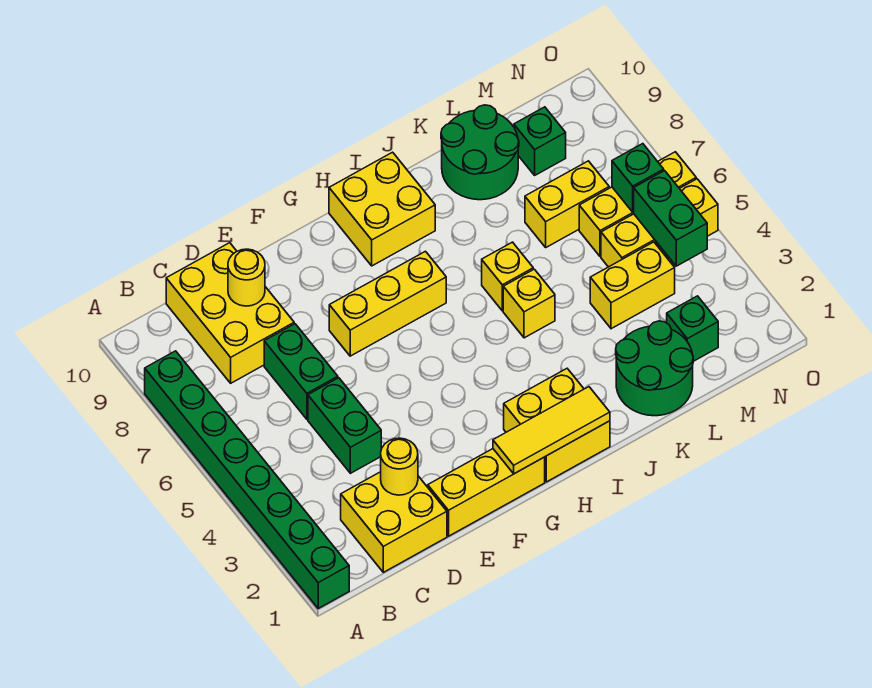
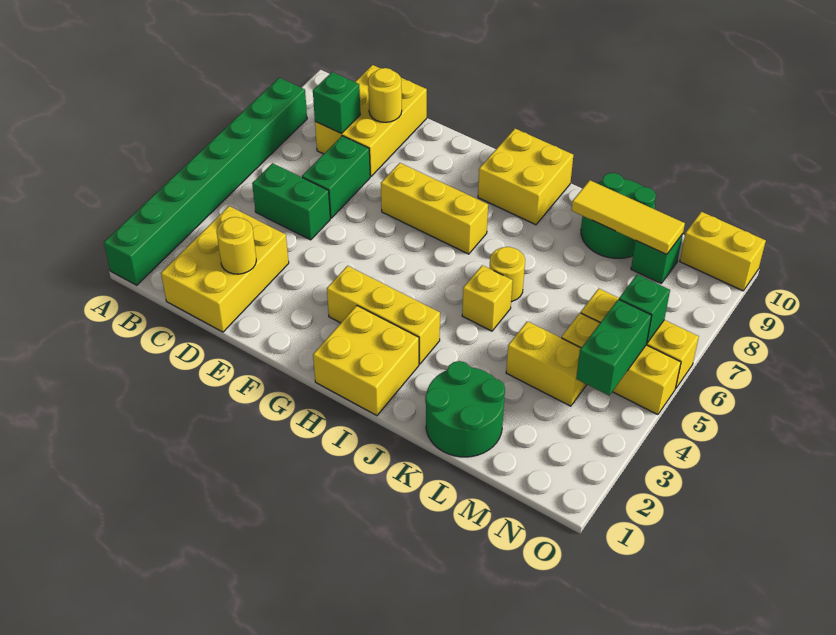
yellow 2x2 brick [341,472,447,572] -> yellow 2x3 brick [161,206,289,332]
green 1x2 brick [308,378,381,473] -> green 1x2 brick turned to [252,163,330,240]
yellow 1x3 brick [428,449,545,536] -> yellow 1x3 brick moved to [327,266,440,364]
yellow 1x3 tile [493,387,610,474] -> yellow 1x3 tile moved to [572,180,685,255]
yellow 1x1 brick [482,242,533,311] -> yellow 1x1 round brick [489,247,525,302]
yellow 1x2 brick [525,161,609,247] -> yellow 1x2 brick moved to [680,212,766,291]
green 1x1 brick [667,296,718,361] -> green 1x1 brick moved to [313,72,360,133]

